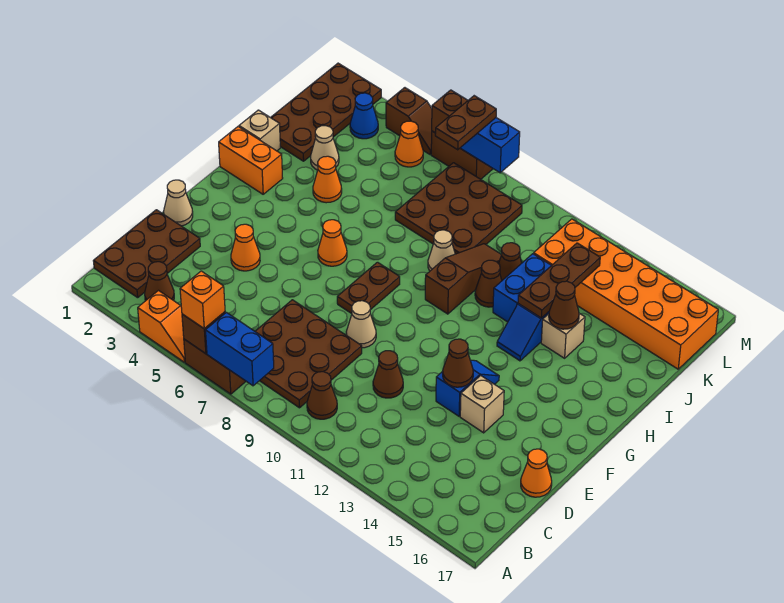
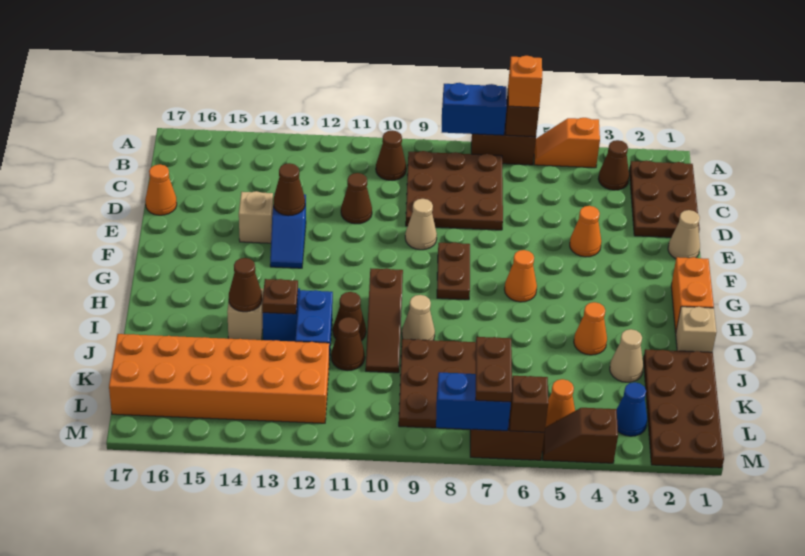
orange 1x2 brick [219,127,283,194] -> orange 1x2 brick turned to [671,257,714,332]
brown 1x3 plate [518,243,600,318] -> brown 1x1 plate [262,279,298,314]

